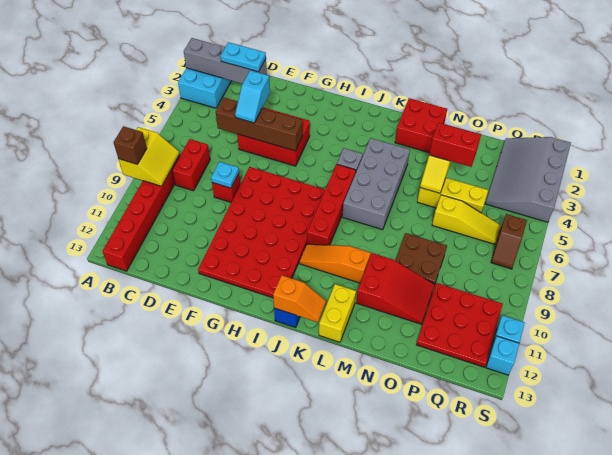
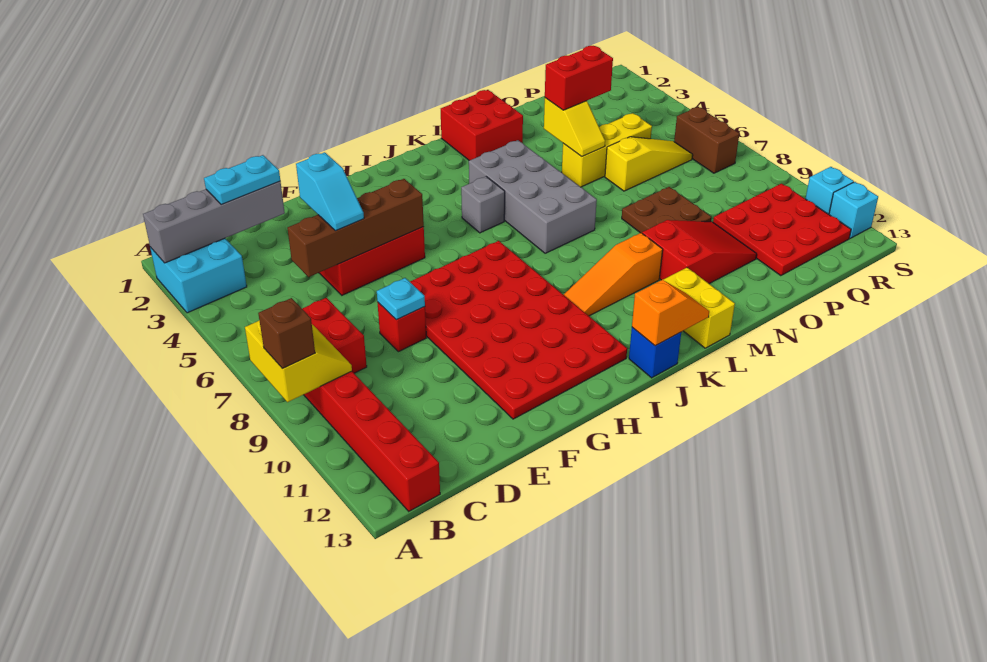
red 1x4 brick [307,164,356,245] -> none
grey 3x4 slope [485,137,571,222] -> none
brown 1x2 slope [491,214,527,269] -> brown 1x2 brick [674,107,739,173]

